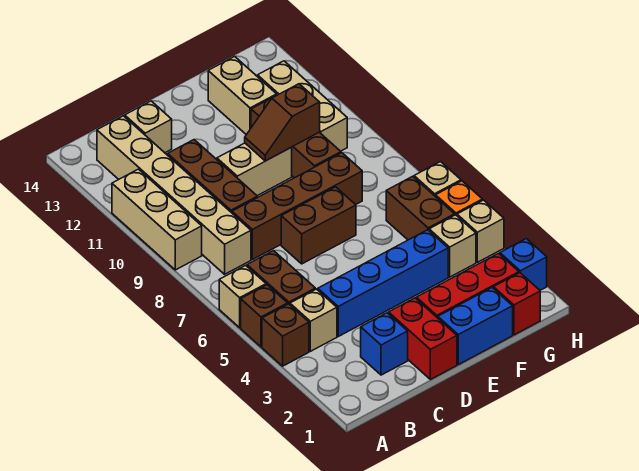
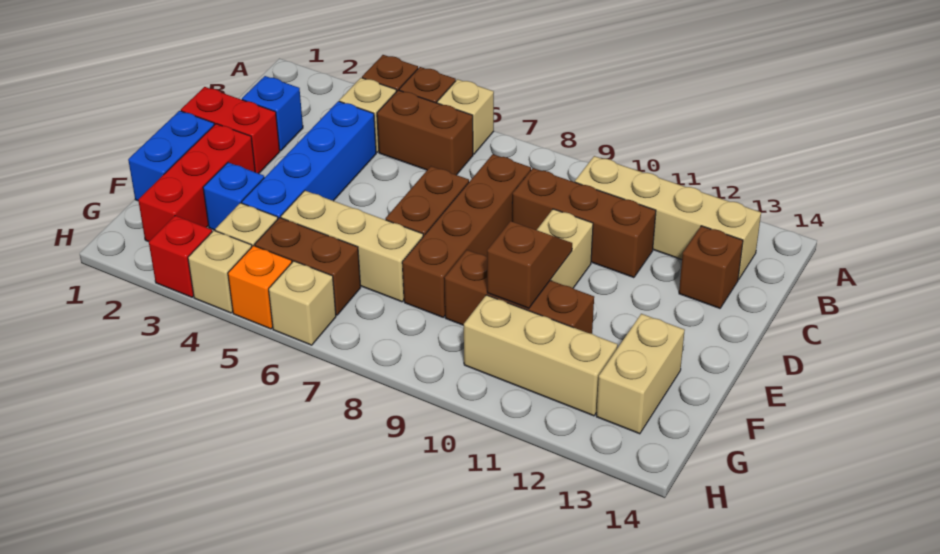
tan 1x3 brick [112,169,202,270] -> tan 1x3 brick moved to [281,191,423,302]
tan 1x6 brick [97,116,251,274] -> tan 1x4 brick [575,156,761,280]
tan 1x1 brick [125,101,172,153] -> brown 1x1 brick [679,226,743,308]
tan 1x2 brick [208,56,277,135] -> tan 1x2 brick turned to [596,314,685,434]
red 1x1 brick [494,273,540,335] -> red 1x1 brick moved to [149,216,212,297]
blue 1x1 brick [500,239,547,290] -> blue 1x1 brick moved to [203,163,264,230]

